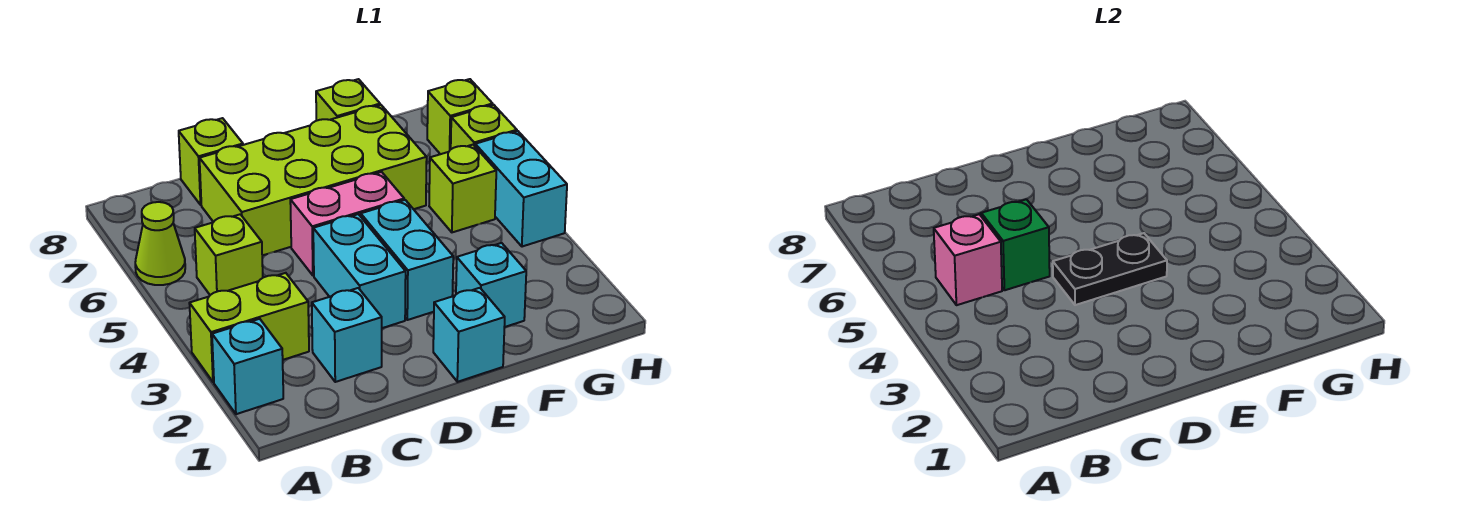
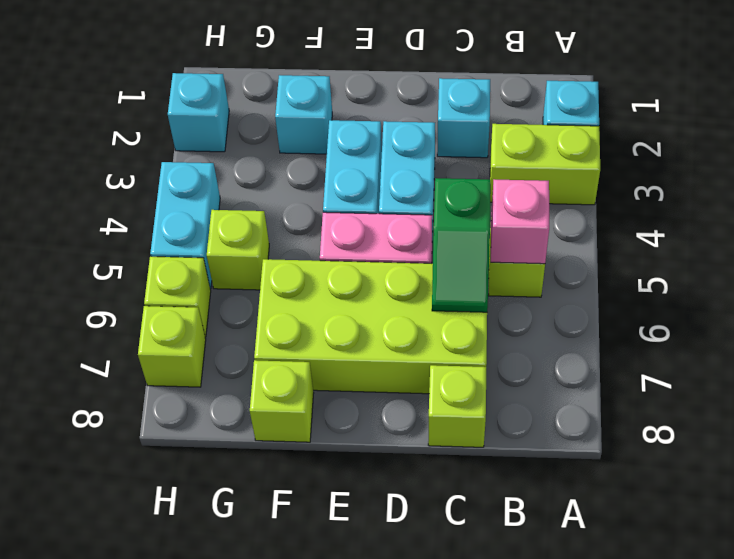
lime 1x1 cone [135,202,185,285] -> none
black 1x2 plate [1053,233,1167,305] -> none
cyan 1x1 brick [433,288,505,382] -> cyan 1x1 brick moved to [168,73,229,152]

